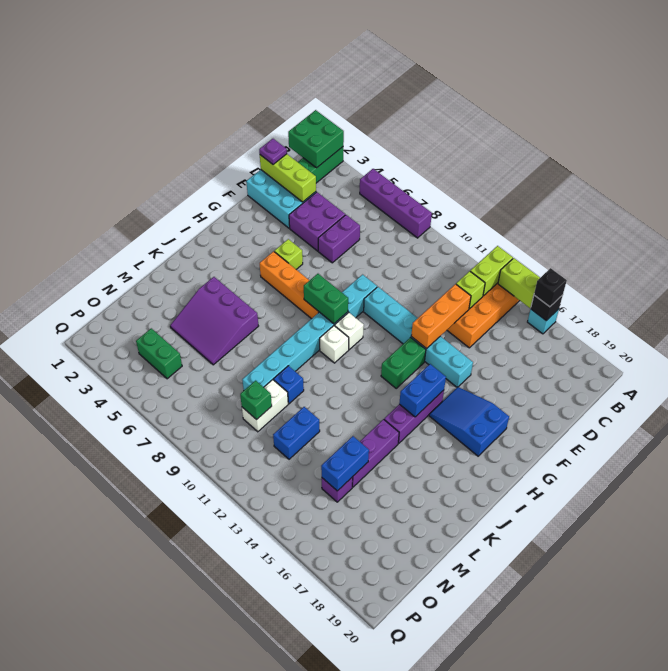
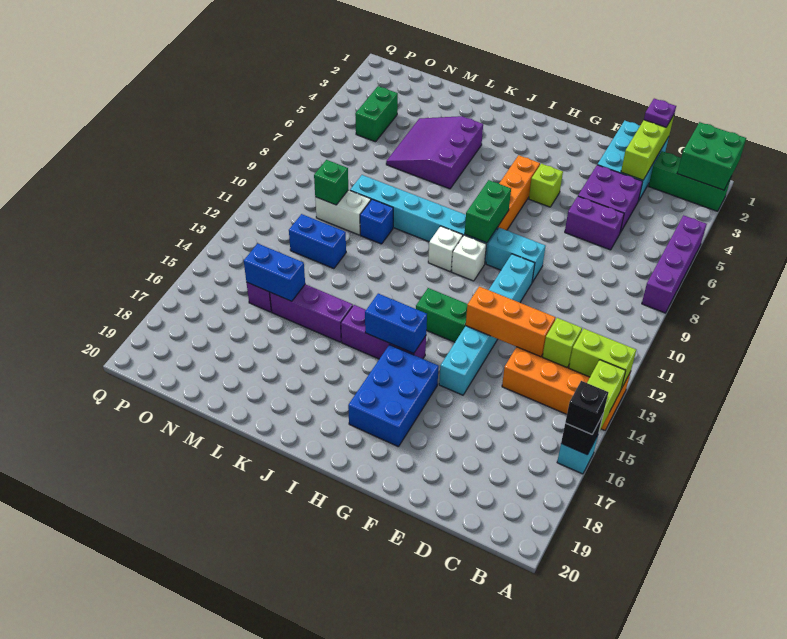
blue 2x3 slope [429,387,509,456] -> blue 2x3 brick [348,345,439,447]

